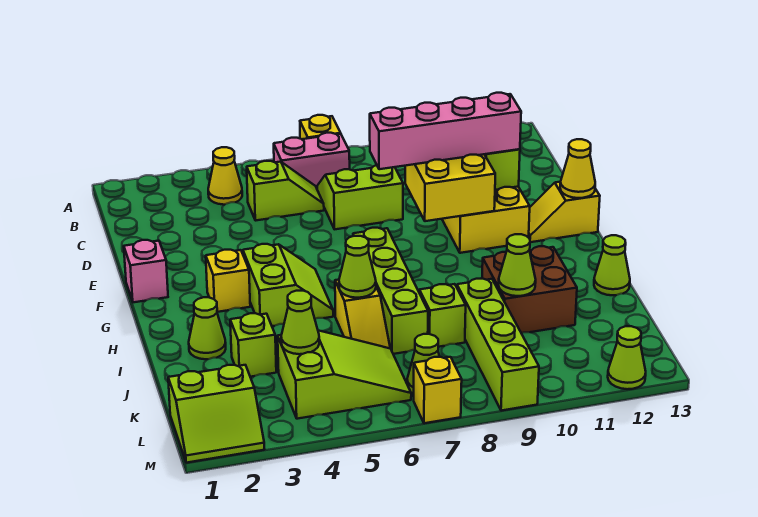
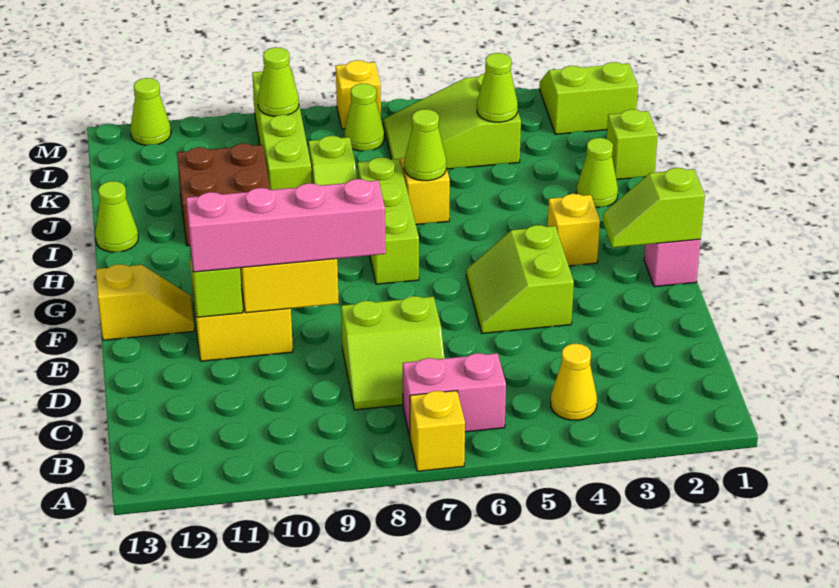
lime 1x2 slope [247,161,324,221] -> lime 1x2 slope moved to [603,168,705,248]
yellow 1x1 cone [560,139,595,198] -> none
lime 2x2 slope [243,244,333,326] -> lime 2x2 slope moved to [466,225,574,334]
lime 1x4 brick [353,228,428,354] -> lime 1x3 brick [358,157,419,284]
lime 1x1 brick [230,313,276,377] -> lime 1x1 brick moved to [607,109,658,180]
lime 1x1 cone [499,234,536,296] -> lime 1x1 cone moved to [258,47,299,116]

